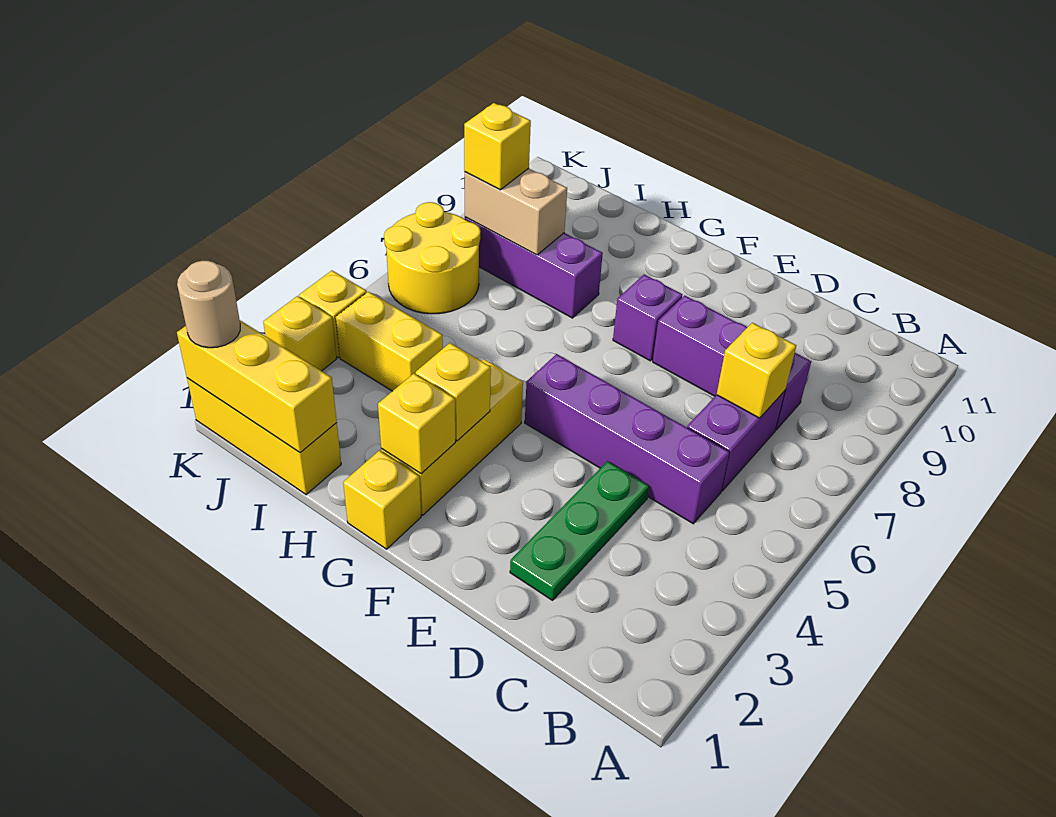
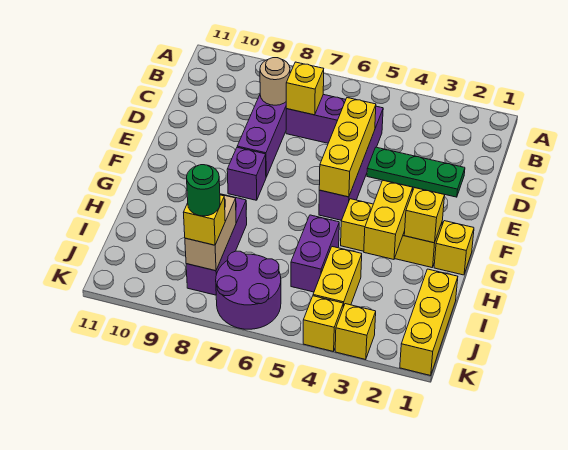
yellow 1x1 brick [416,343,491,441] -> yellow 1x2 brick [364,180,413,259]
none -> purple 1x2 brick [291,215,339,292]
yellow 1x3 brick [177,320,337,453] -> yellow 1x3 brick moved to [319,98,376,197]
yellow 2x2 round brick [384,202,481,314] -> purple 2x2 round brick [216,251,281,329]
none -> green 1x1 round brick [187,165,220,216]
tan 1x1 round brick [177,261,240,348] -> tan 1x1 round brick moved to [260,58,290,105]

